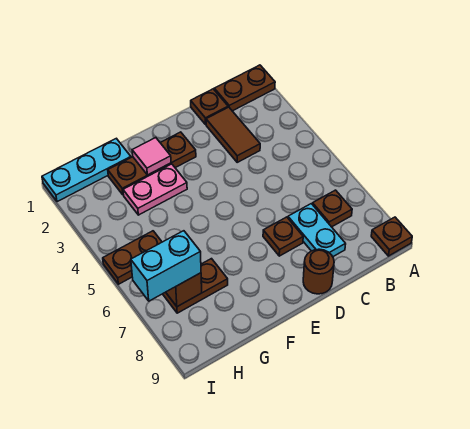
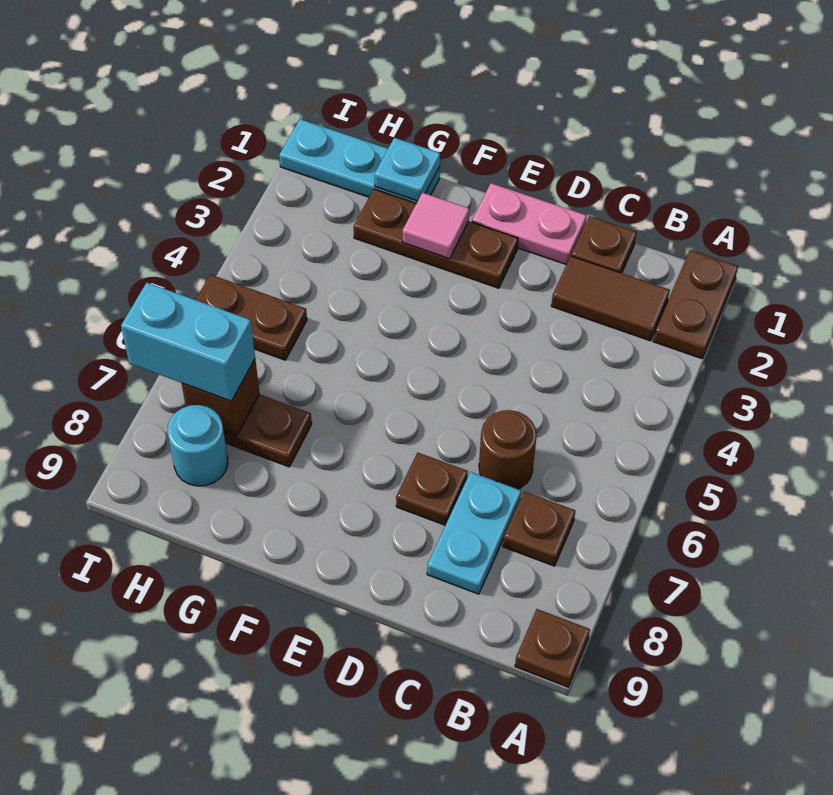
brown 1x2 plate [214,65,275,111] -> brown 1x2 plate turned to [653,250,738,359]
brown 1x2 tile [206,107,260,162] -> brown 1x2 tile turned to [551,256,670,341]
brown 1x1 round brick [303,249,334,294] -> brown 1x1 round brick moved to [479,410,537,489]
pink 1x2 plate [123,164,187,215] -> pink 1x2 plate moved to [472,183,587,265]
none -> cyan 1x1 plate [374,138,440,201]
none -> cyan 1x1 round brick [168,405,228,486]

